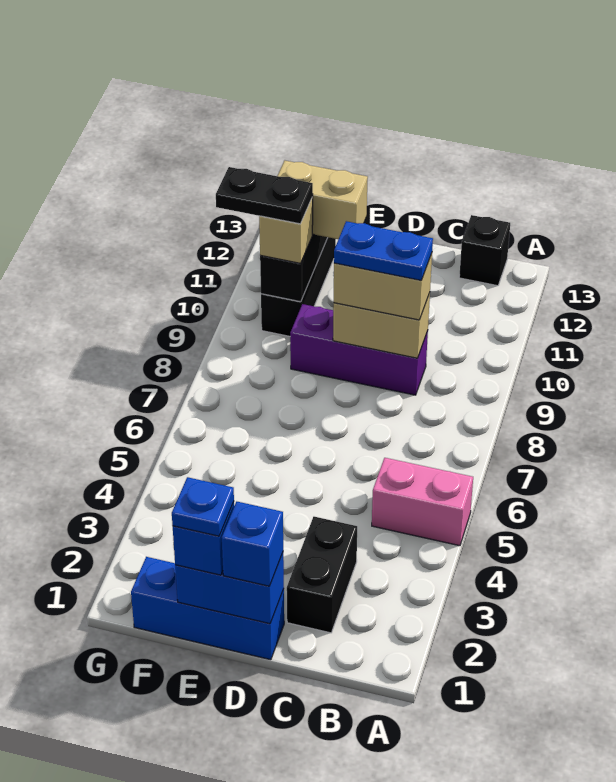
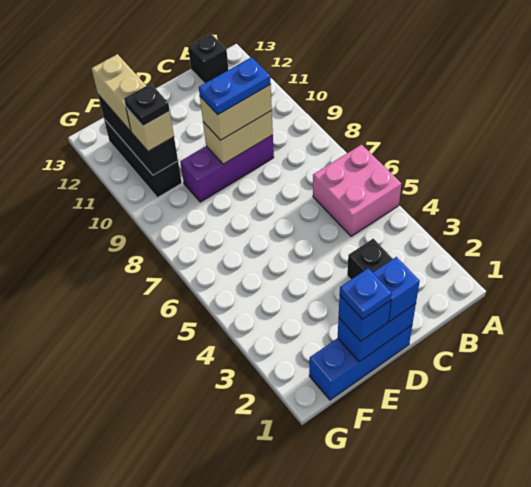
pink 1x2 brick [372,458,473,546] -> pink 2x2 brick [313,145,401,236]
tan 1x2 brick [278,161,368,239] -> tan 1x2 brick turned to [92,54,146,131]
black 1x2 plate [216,167,313,224] -> black 1x1 plate [124,84,170,126]

